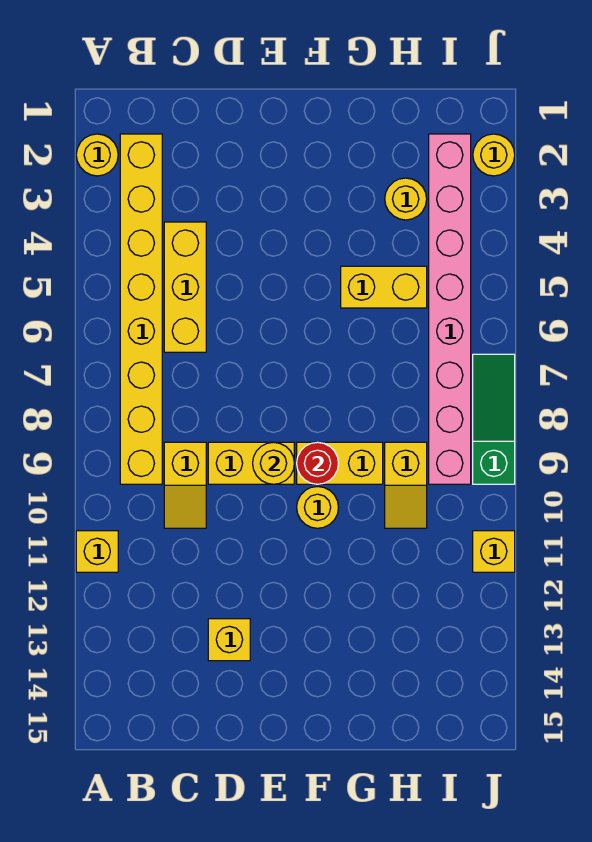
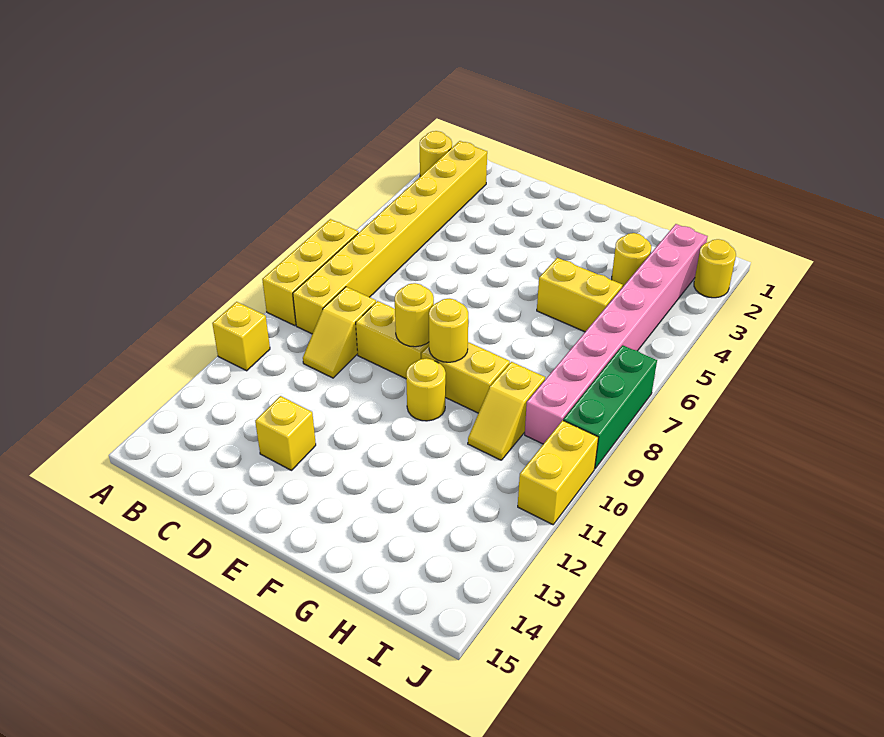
yellow 1x3 brick [164,222,206,352] -> yellow 1x3 brick moved to [262,219,358,326]
red 1x1 round brick [297,442,338,484] -> yellow 1x1 round brick [429,299,468,362]
green 1x3 slope [473,354,515,484] -> green 1x3 brick [563,345,657,468]
yellow 1x1 brick [473,531,515,572] -> yellow 1x2 brick [518,420,598,525]

